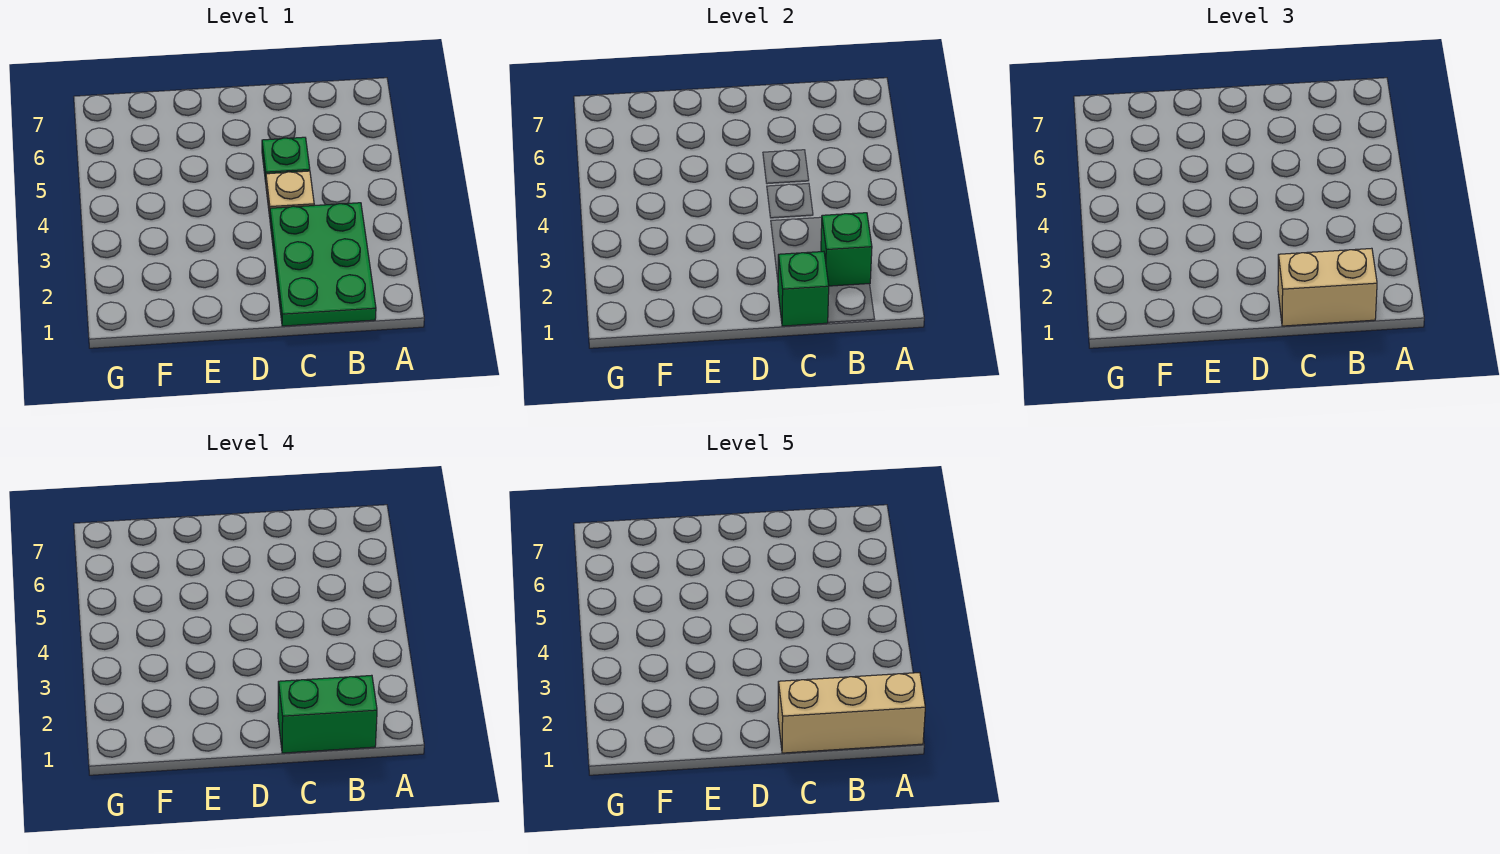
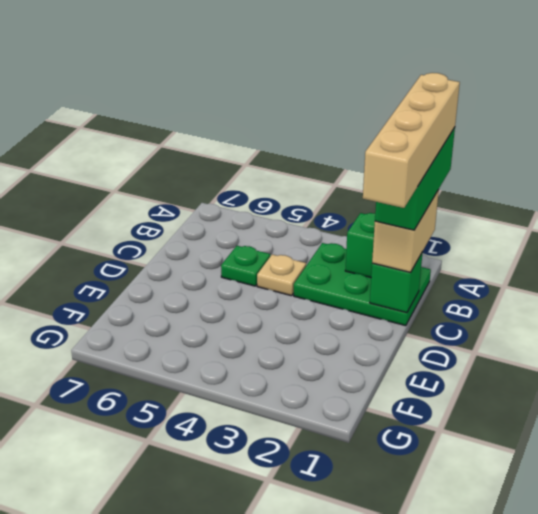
tan 1x3 brick [778,673,925,753] -> tan 1x4 brick [363,73,460,208]
green 1x2 brick [278,675,377,753] -> green 1x3 brick [375,127,455,230]

